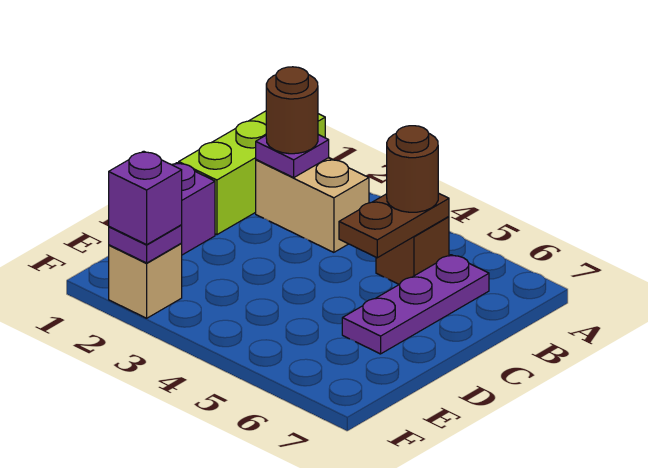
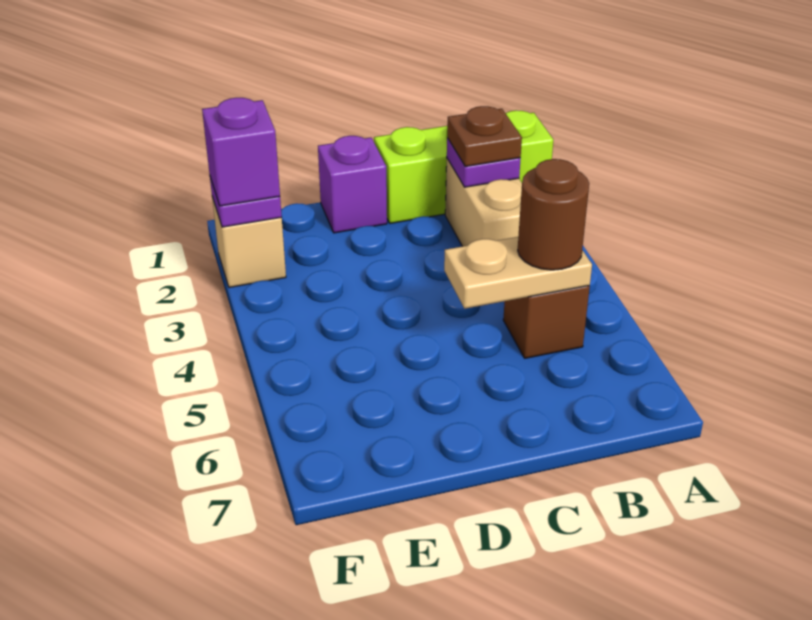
brown 1x1 round brick [266,67,318,154] -> brown 1x1 plate [447,106,522,167]
brown 1x2 plate [339,193,449,258] -> tan 1x2 plate [444,237,592,309]
purple 1x3 plate [342,255,489,354] -> none

